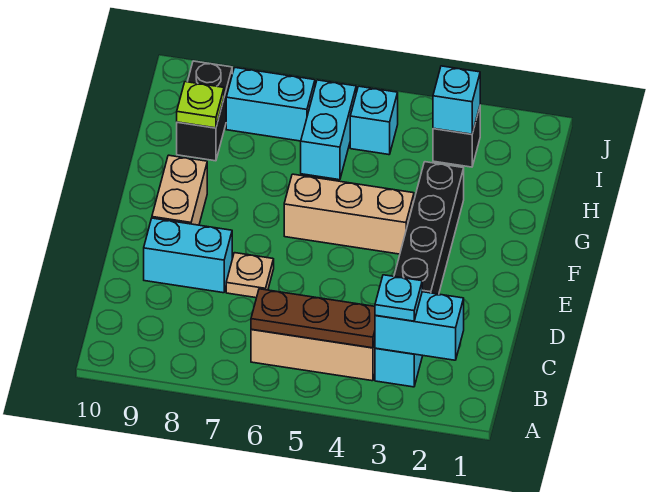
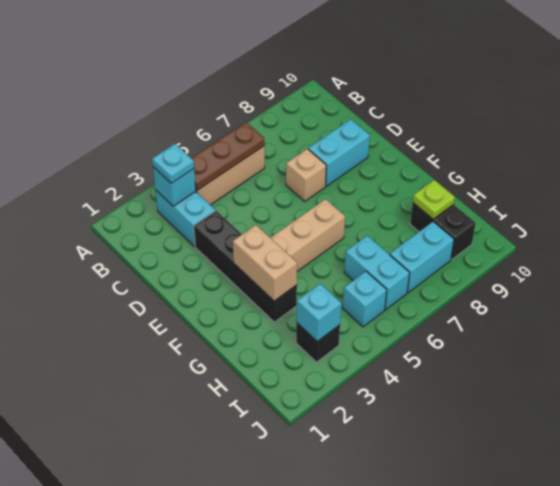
cyan 1x2 brick [375,292,464,360] -> cyan 1x1 brick [153,167,196,206]
tan 1x1 plate [226,253,274,298] -> tan 1x1 brick [286,149,326,201]
tan 1x2 brick [152,155,207,225] -> tan 1x2 brick moved to [233,225,297,301]

